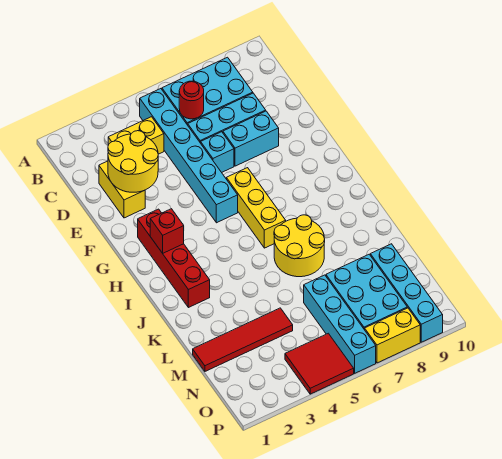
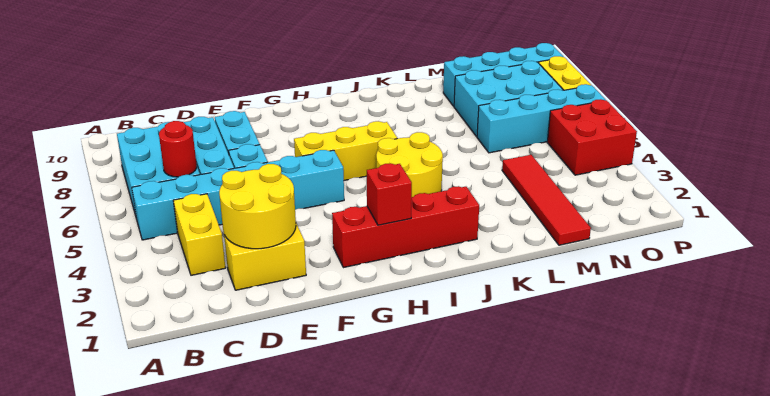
yellow 2x2 round brick [274,215,325,277] -> yellow 2x2 round brick moved to [376,132,443,197]
red 2x2 tile [285,333,354,394] -> red 2x2 brick [547,99,637,175]

